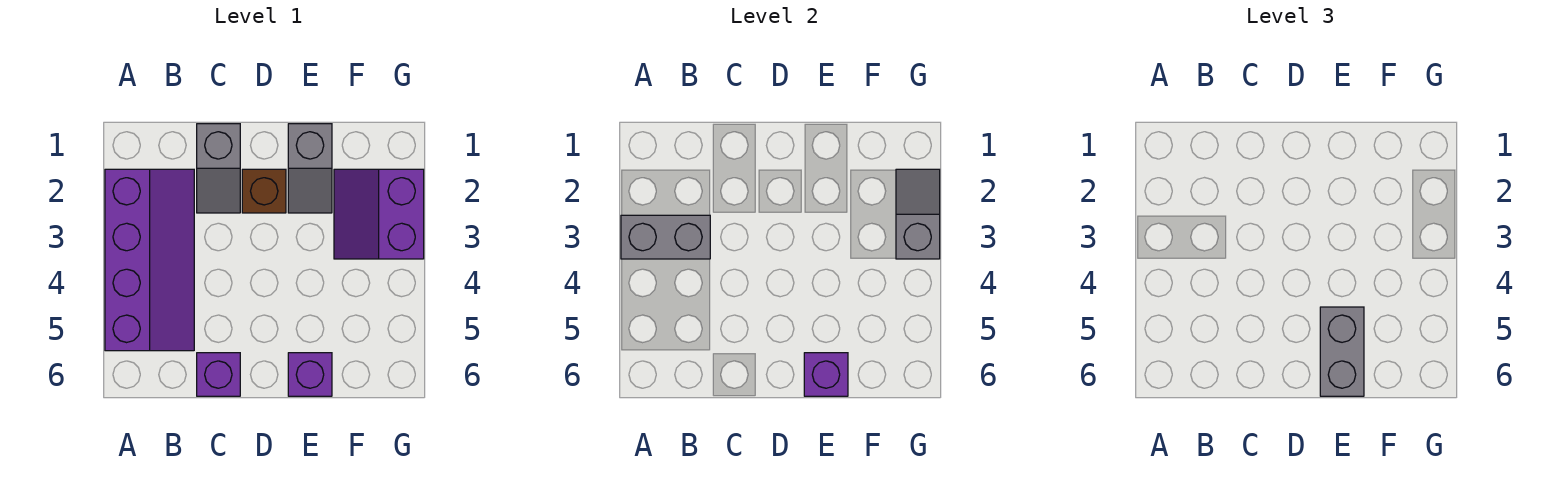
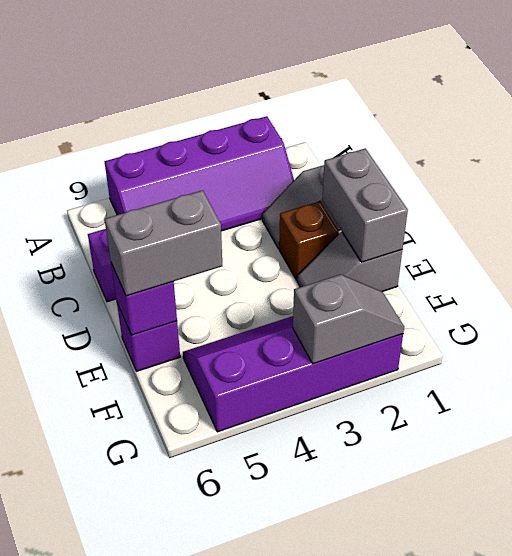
grey 1x2 brick [621,215,710,259] -> grey 1x2 brick moved to [322,148,408,262]
purple 2x2 slope [334,169,424,259] -> purple 2x4 slope [183,316,403,432]

